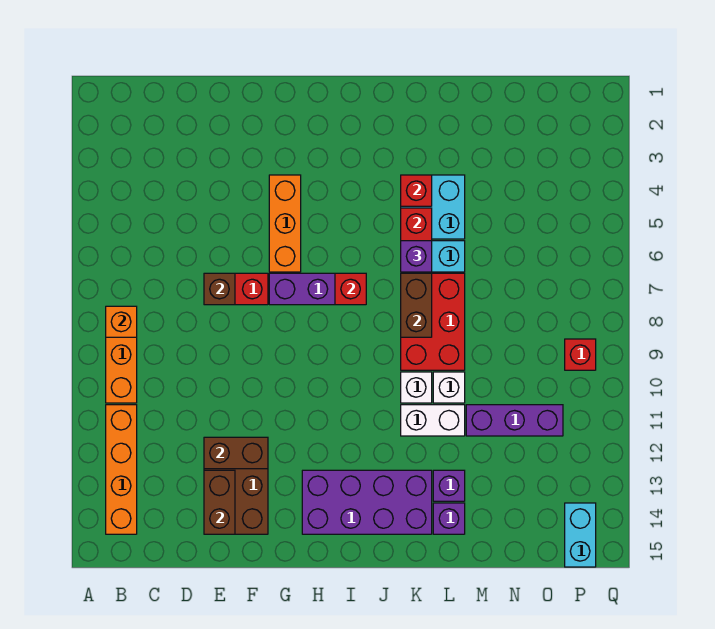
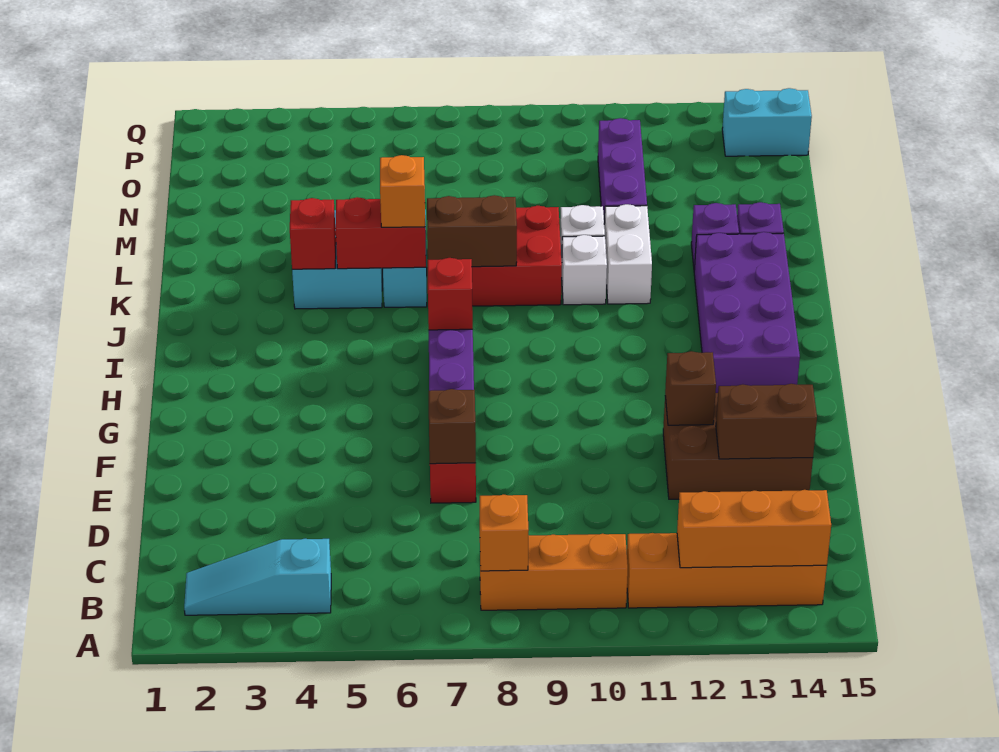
none -> cyan 1x3 slope [184,539,331,615]
brown 1x2 brick [204,437,268,469] -> brown 1x1 brick [665,351,716,425]
orange 1x3 brick [269,175,301,272] -> orange 1x3 brick moved to [677,490,831,568]
purple 1x1 brick [401,241,432,272] -> orange 1x1 brick [380,155,425,227]
red 1x1 brick [565,339,596,370] -> none

